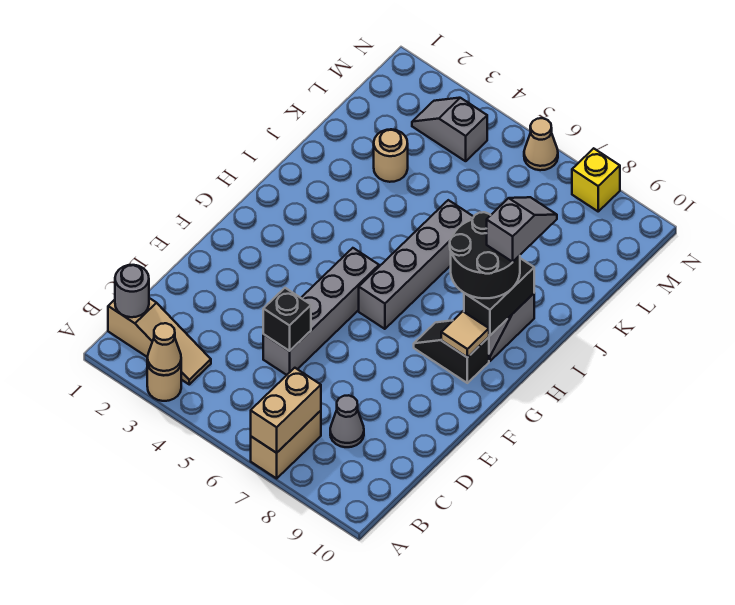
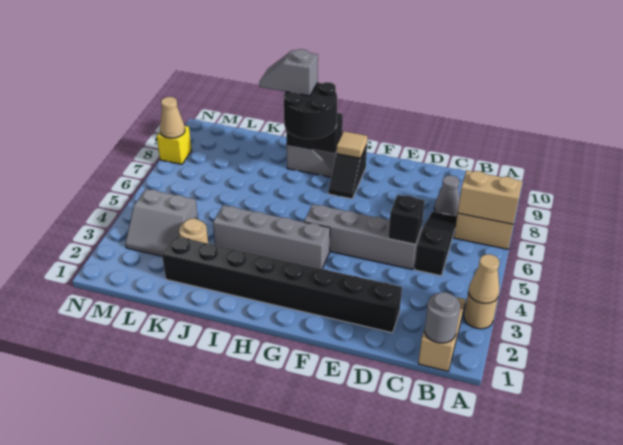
none -> black 1x3 slope [415,212,457,276]
none -> black 1x8 brick [162,236,402,333]
grey 1x4 brick [359,200,474,329] -> grey 1x4 brick moved to [213,205,330,269]
grey 1x2 slope [412,98,487,161] -> grey 2x2 slope [125,189,198,256]
tan 1x1 cone [524,118,558,170] -> tan 1x1 cone moved to [160,97,185,138]

